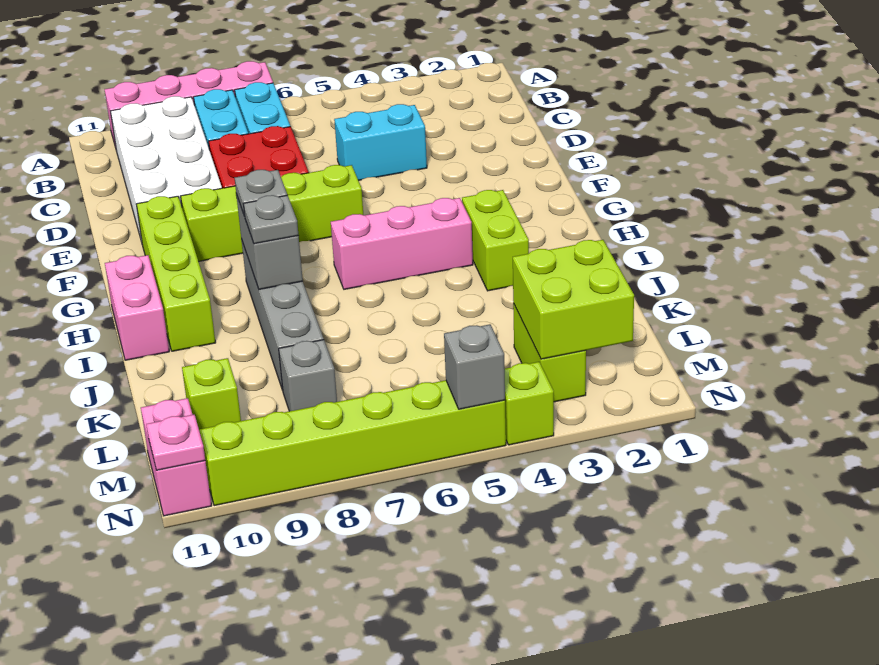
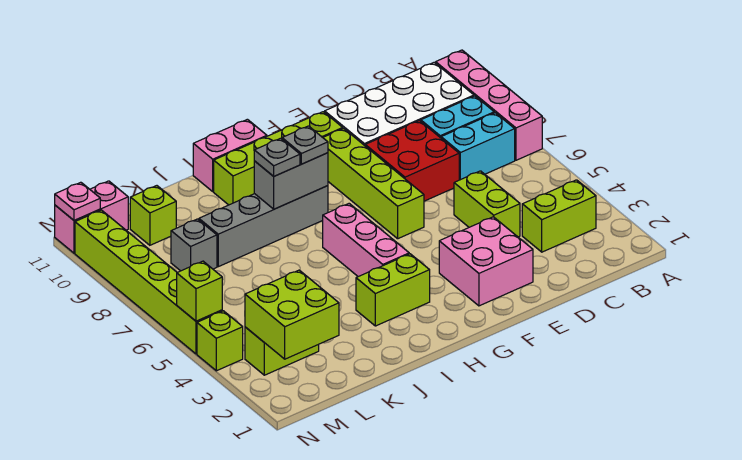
none -> lime 1x2 brick [522,180,596,252]
cyan 1x2 brick [334,104,427,180] -> lime 1x2 brick [454,171,520,237]
none -> pink 2x2 brick [439,217,533,306]
grey 1x1 brick [444,324,505,409] -> lime 1x1 brick [177,261,222,321]

